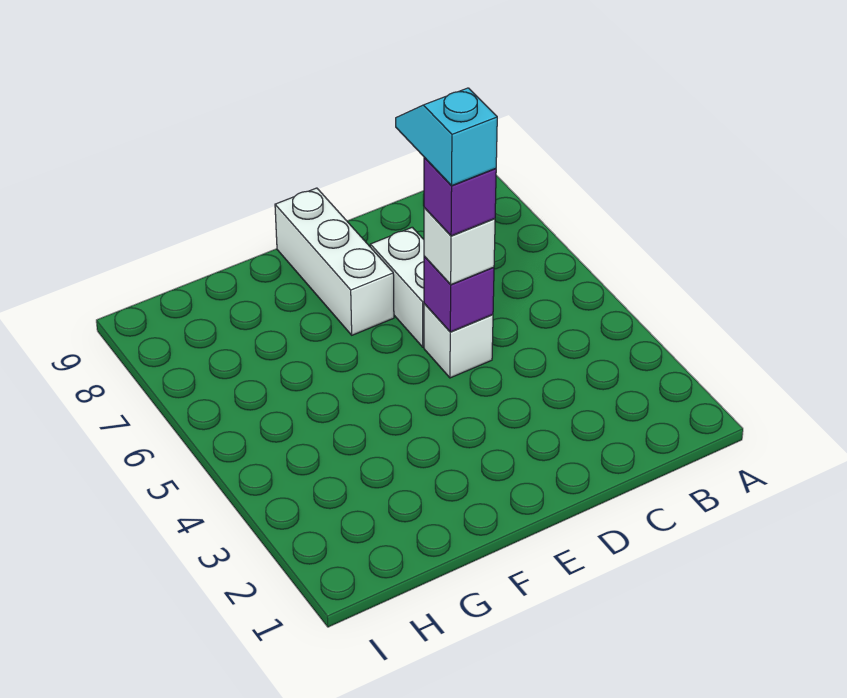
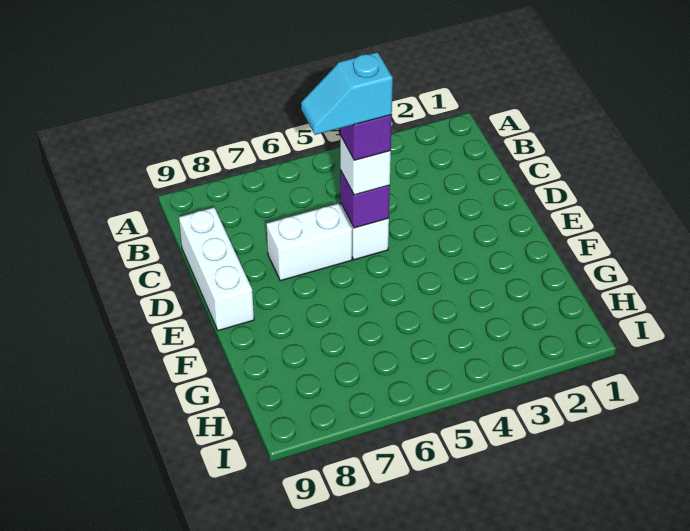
white 1x3 brick [275,188,394,335] -> white 1x3 brick turned to [179,207,254,331]

